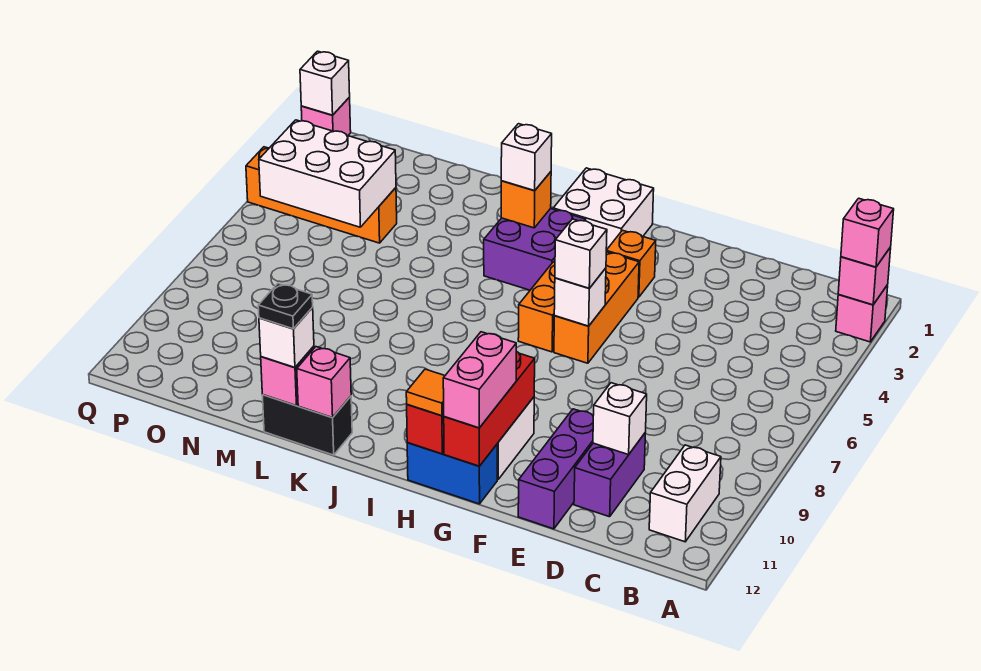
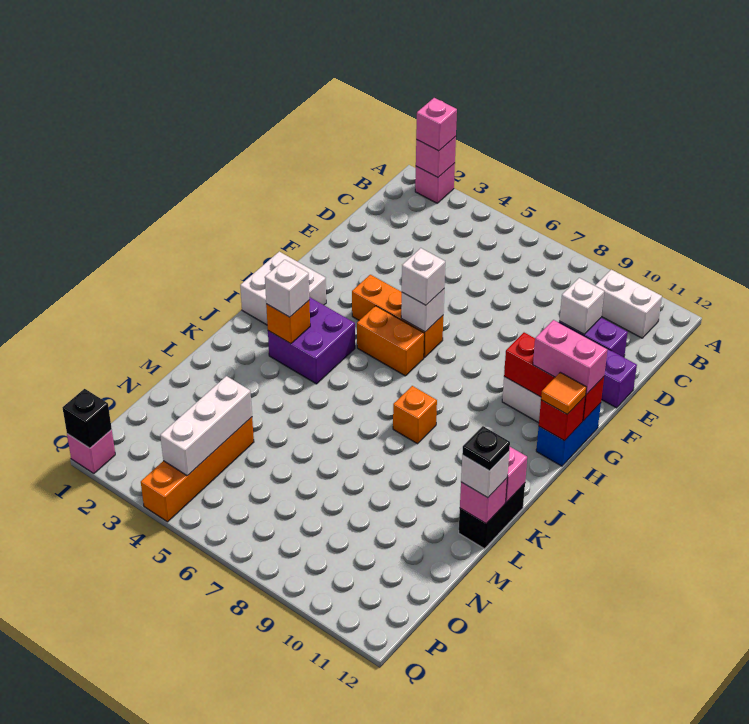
orange 1x1 brick [606,230,656,297] -> orange 1x1 brick moved to [393,386,437,444]
white 2x3 brick [259,120,396,227] -> white 1x3 brick [160,376,252,476]
white 1x1 brick [300,51,350,115] -> black 1x1 brick [63,389,112,448]

